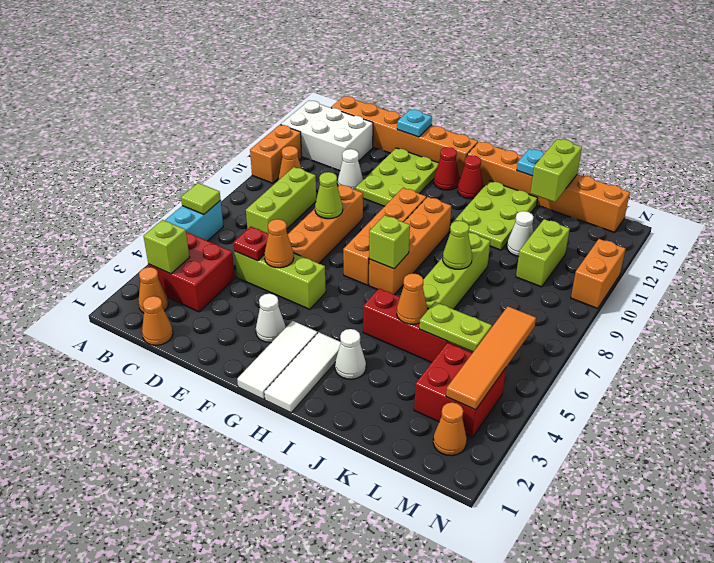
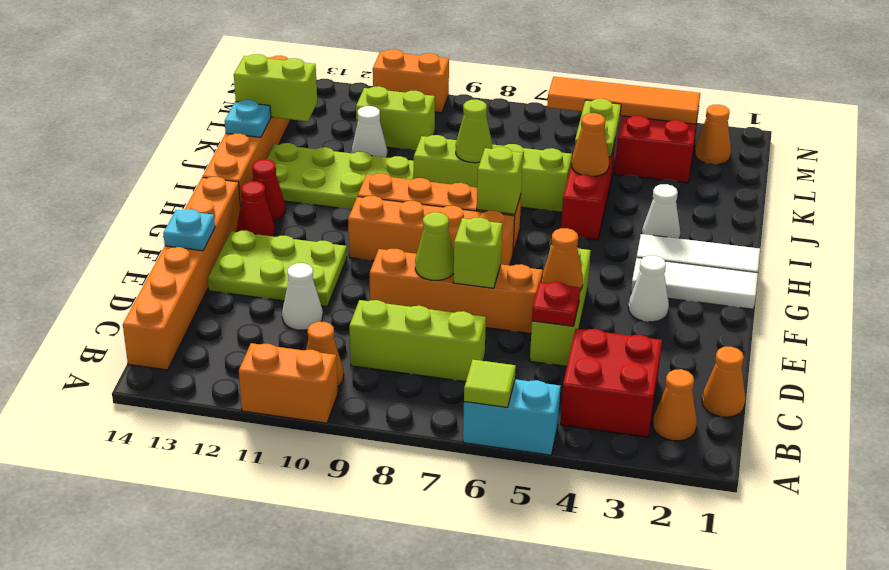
white 2x3 brick [281,101,373,171] -> none
lime 1x1 brick [144,220,189,274] -> lime 1x1 brick moved to [453,218,502,288]
lime 2x3 plate [453,181,538,250] -> lime 2x4 plate [267,143,414,210]

